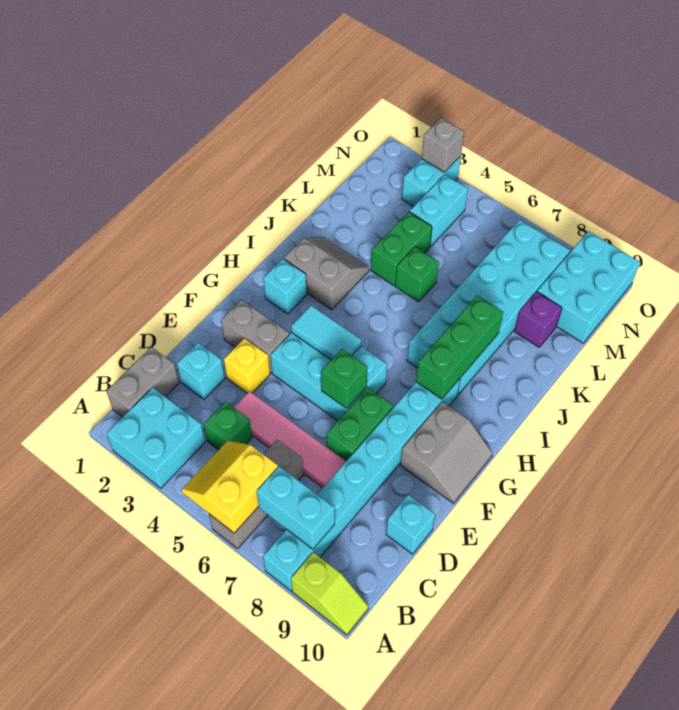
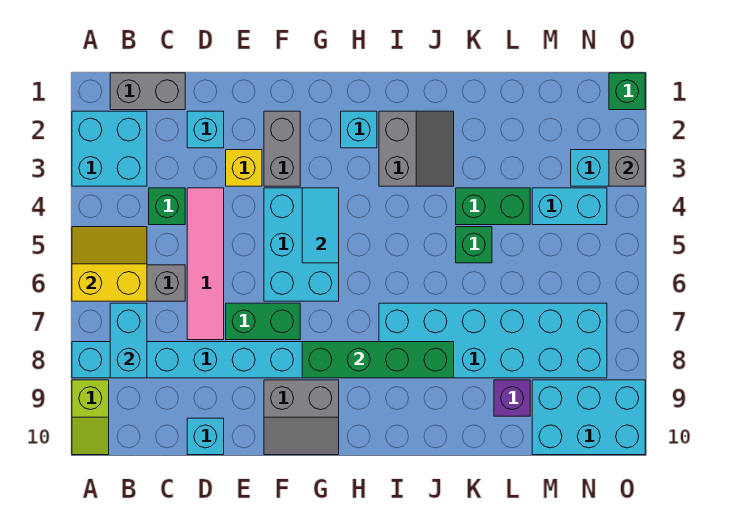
green 1x1 brick [321,349,367,408] -> green 1x1 brick moved to [609,73,645,110]
green 1x3 brick [416,295,503,399] -> green 1x4 brick [302,342,454,378]

